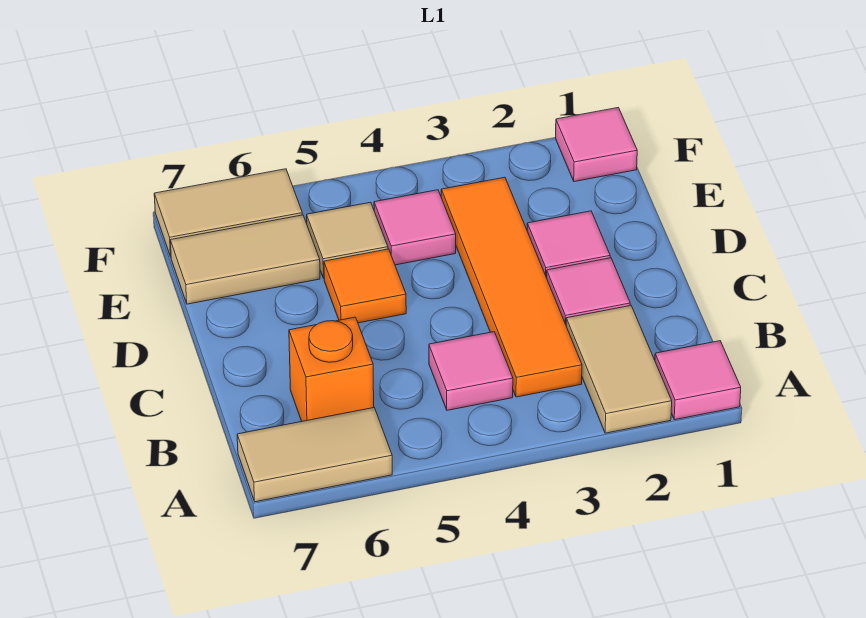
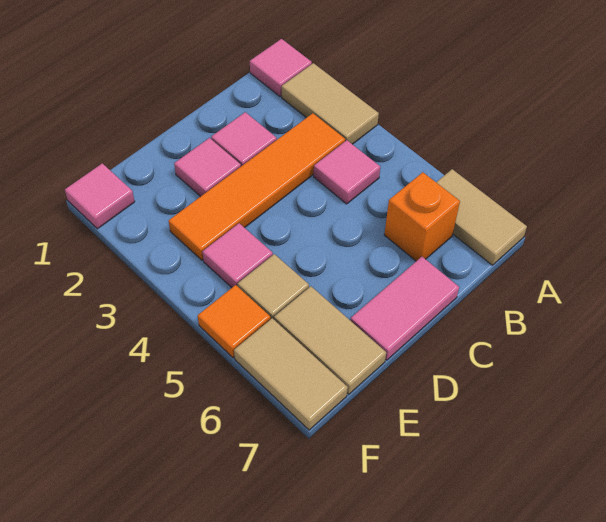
tan 1x2 tile [566,305,672,433] -> tan 1x2 tile turned to [282,63,379,144]
none -> pink 1x2 tile [350,257,459,360]
orange 1x1 tile [324,249,406,323] -> orange 1x1 tile moved to [198,285,270,358]

